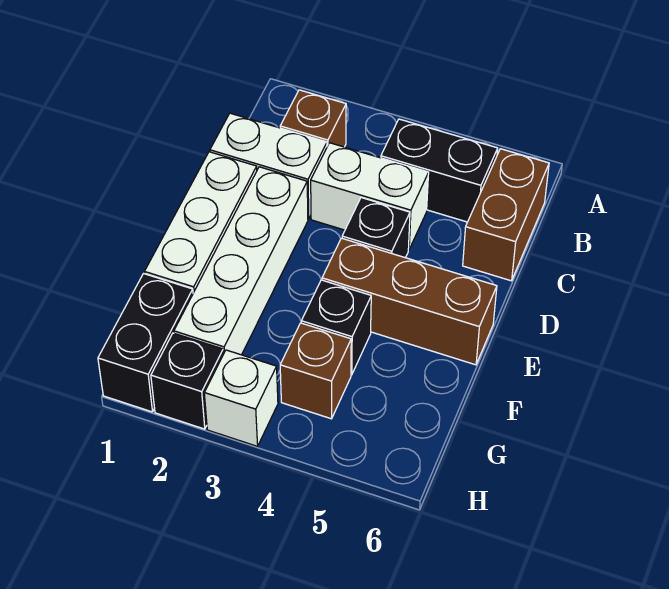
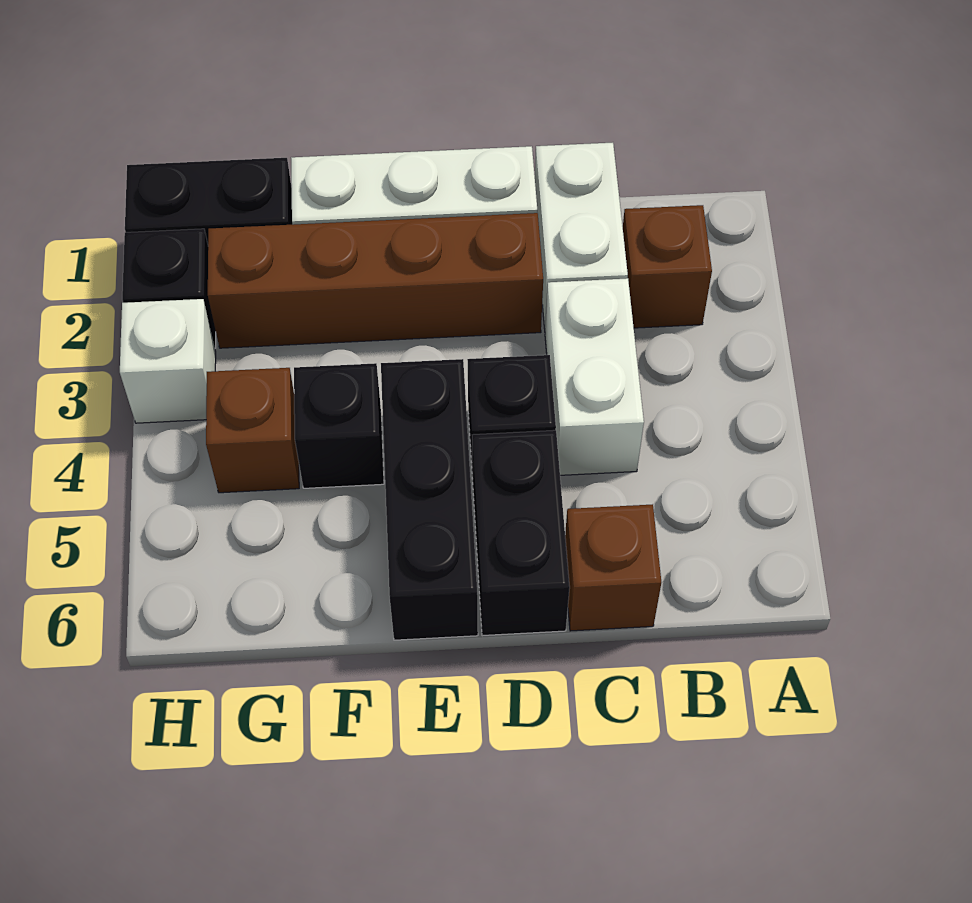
black 1x2 brick [381,119,498,222] -> black 1x2 brick moved to [472,430,570,636]
brown 1x2 brick [463,149,549,281] -> brown 1x1 brick [565,504,661,631]
white 1x4 brick [174,167,308,355] -> brown 1x4 brick [208,213,543,348]
brown 1x3 brick [322,238,497,365] -> black 1x3 brick [381,359,478,640]

